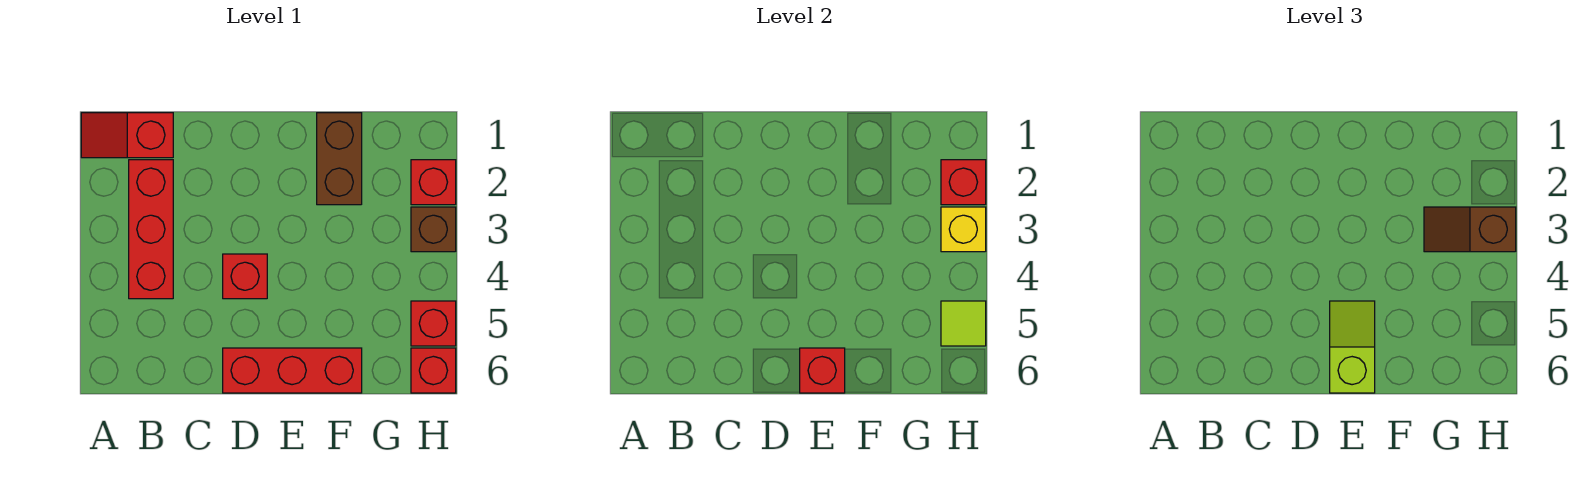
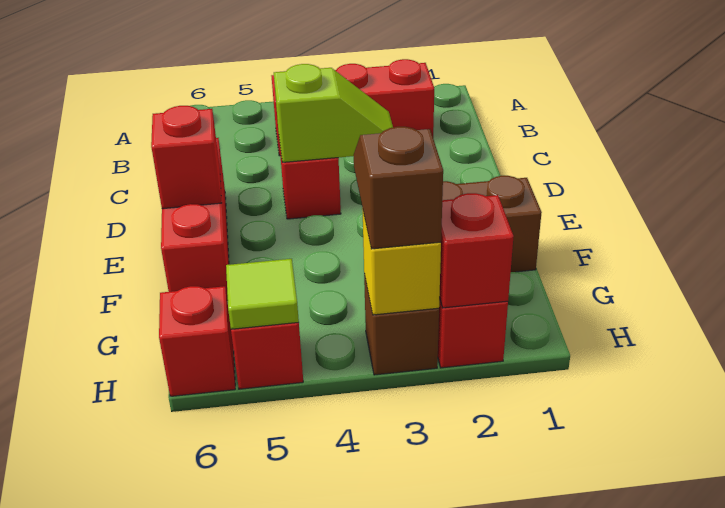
red 1x2 slope [81,113,173,158] -> none
lime 1x2 slope [1330,301,1375,393] -> lime 1x2 slope moved to [274,64,393,162]

